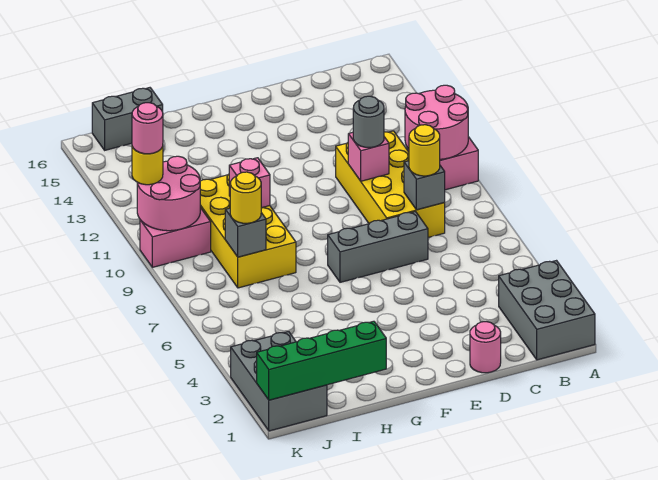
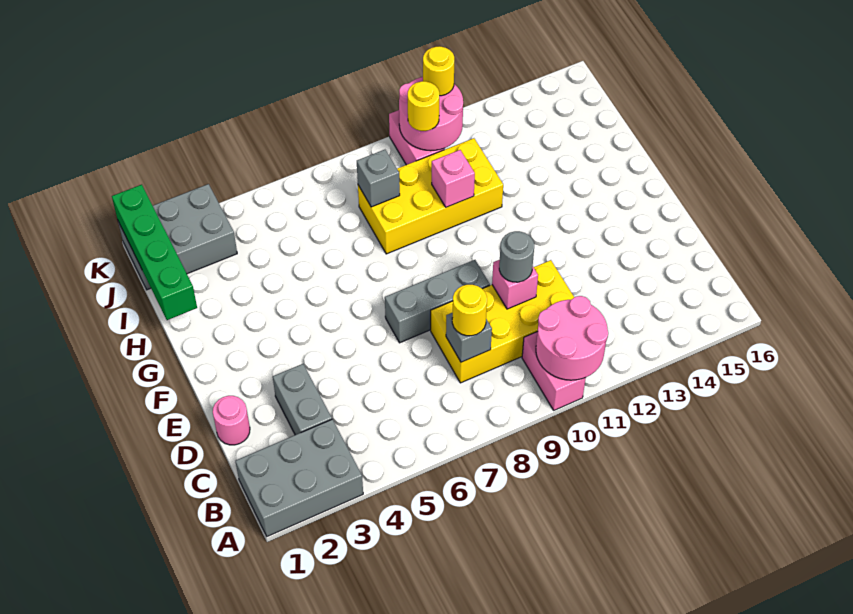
grey 1x3 brick [328,212,428,282] -> grey 1x3 brick turned to [385,260,490,343]
yellow 1x1 round brick [230,172,261,223] -> yellow 1x1 round brick moved to [408,81,439,131]
grey 1x2 brick [92,88,163,150] -> grey 1x2 brick moved to [273,364,332,435]
pink 1x1 round brick [132,103,163,154] -> none

